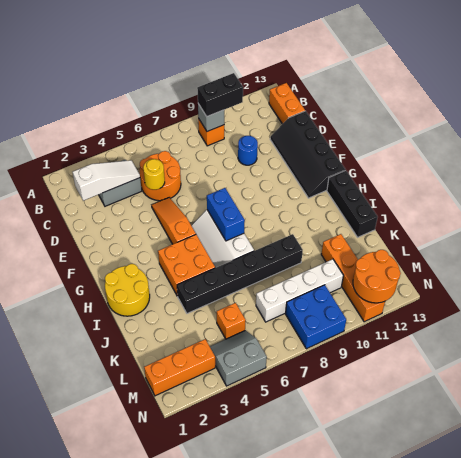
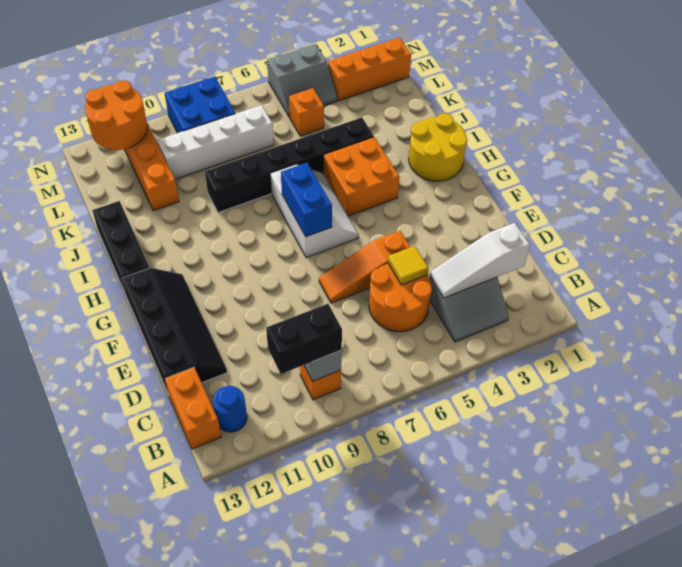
yellow 1x1 round brick [143,159,165,190] -> yellow 1x1 tile [388,246,429,285]
blue 1x1 round brick [238,136,258,165] -> blue 1x1 round brick moved to [213,386,247,432]
orange 1x3 slope [152,198,196,244] -> orange 1x3 slope turned to [319,231,411,303]

